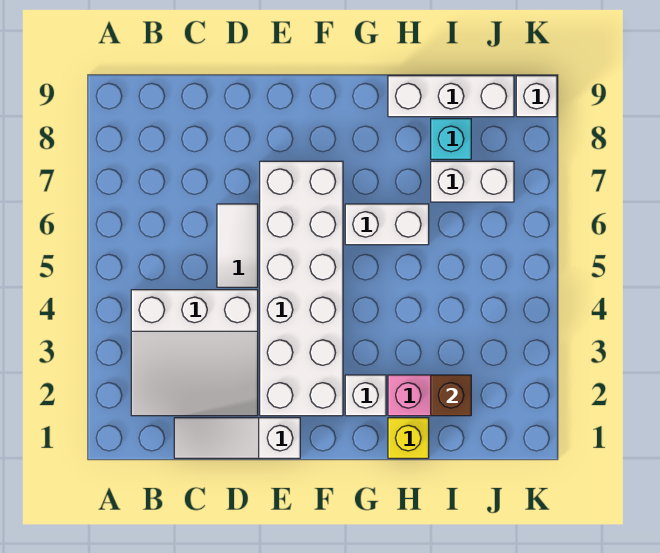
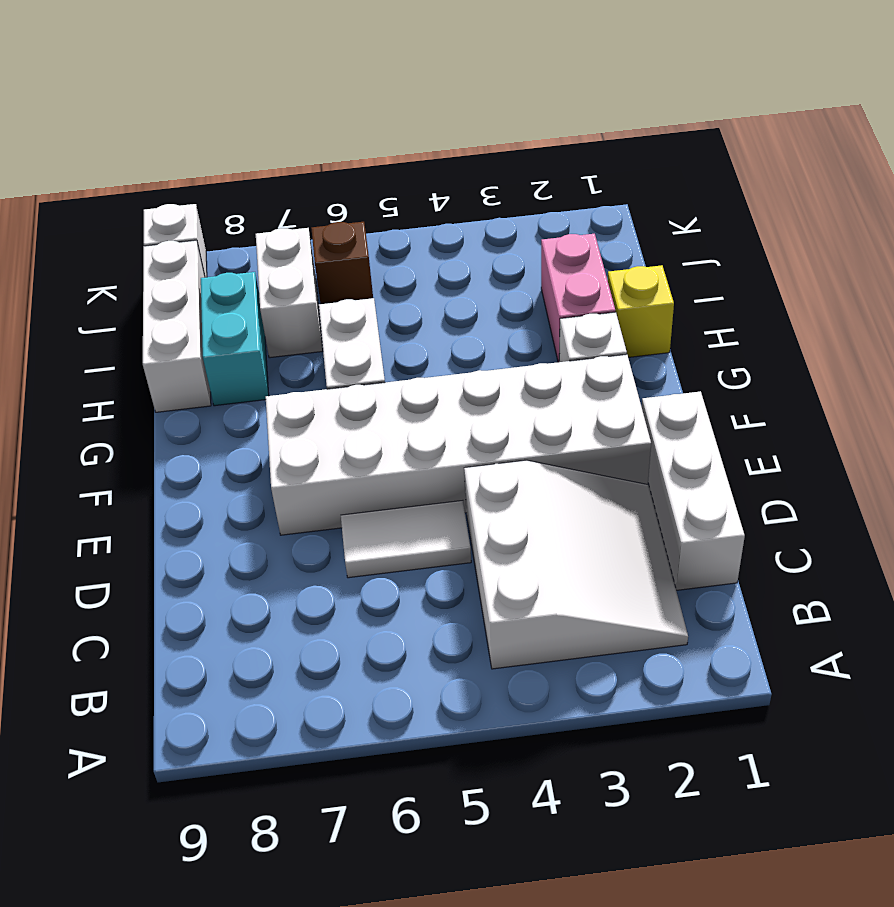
white 1x3 slope [174,418,300,458] -> white 1x3 brick [642,391,745,590]
brown 1x1 brick [431,375,471,416] -> brown 1x1 brick moved to [311,222,373,304]
cyan 1x1 brick [431,119,471,159] -> cyan 1x2 brick [201,272,269,406]

